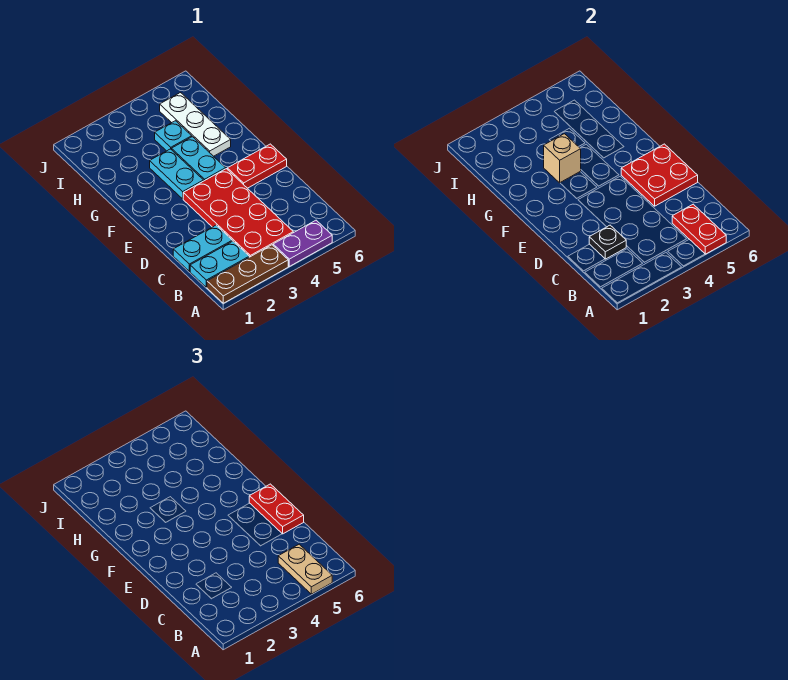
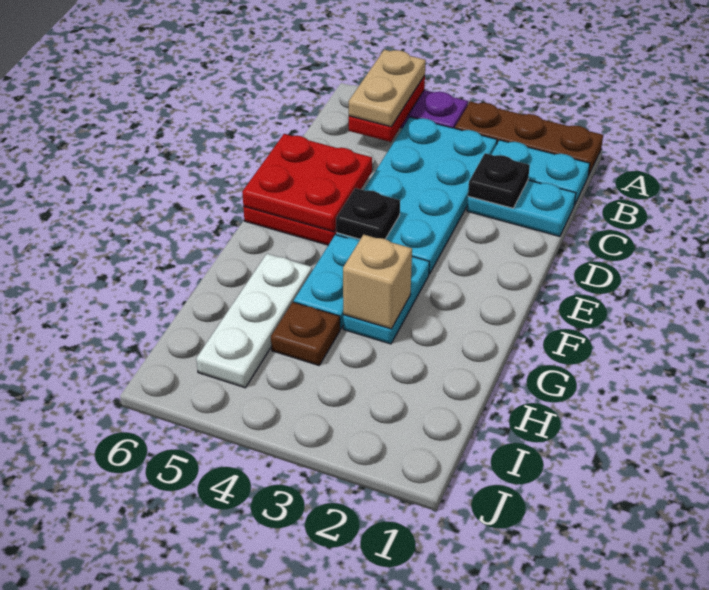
red 2x4 plate [183,169,293,257] -> cyan 2x4 plate [336,117,497,274]
red 1x2 plate [249,484,304,534] -> none
none -> black 1x1 plate [336,188,400,239]
cyan 1x1 plate [155,121,192,151] -> brown 1x1 plate [271,302,340,365]

